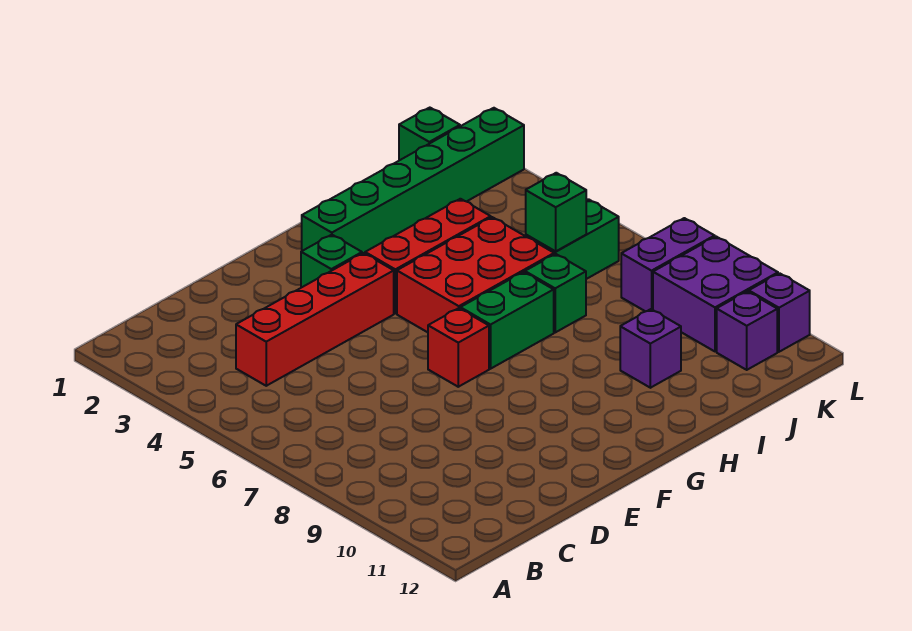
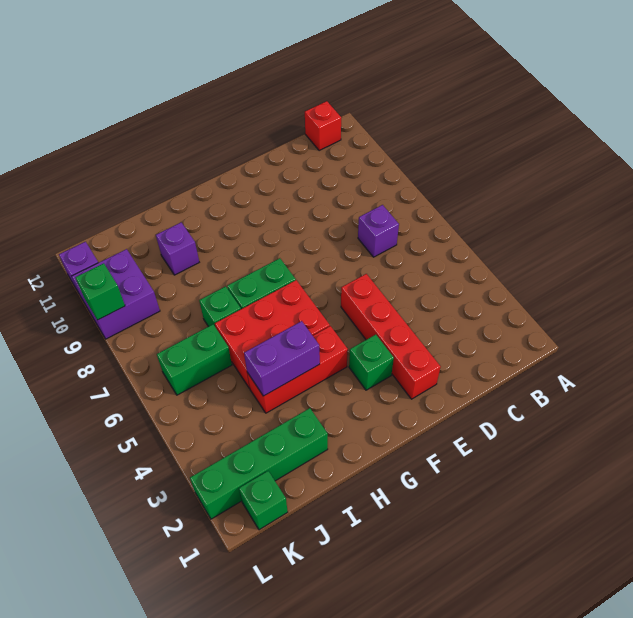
red 1x4 brick [236,253,394,386] -> red 1x4 brick turned to [341,274,440,399]
red 1x1 brick [428,308,489,387] -> red 1x1 brick moved to [305,101,341,151]
green 1x6 brick [302,108,524,253] -> green 1x4 brick [190,408,328,519]
green 1x1 brick [526,173,586,251] -> green 1x1 brick moved to [75,263,125,320]
purple 1x2 brick [621,218,715,312] -> purple 1x2 brick moved to [244,321,320,396]
purple 1x1 brick [717,291,777,370] -> purple 1x1 brick moved to [358,205,399,257]

